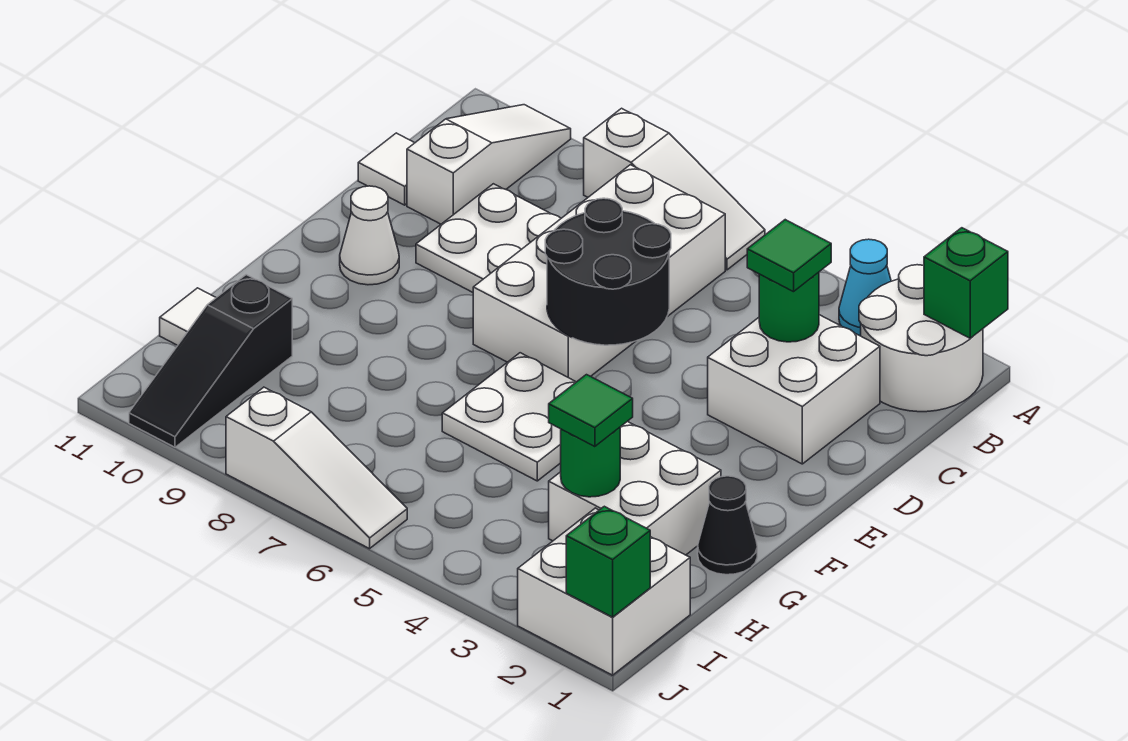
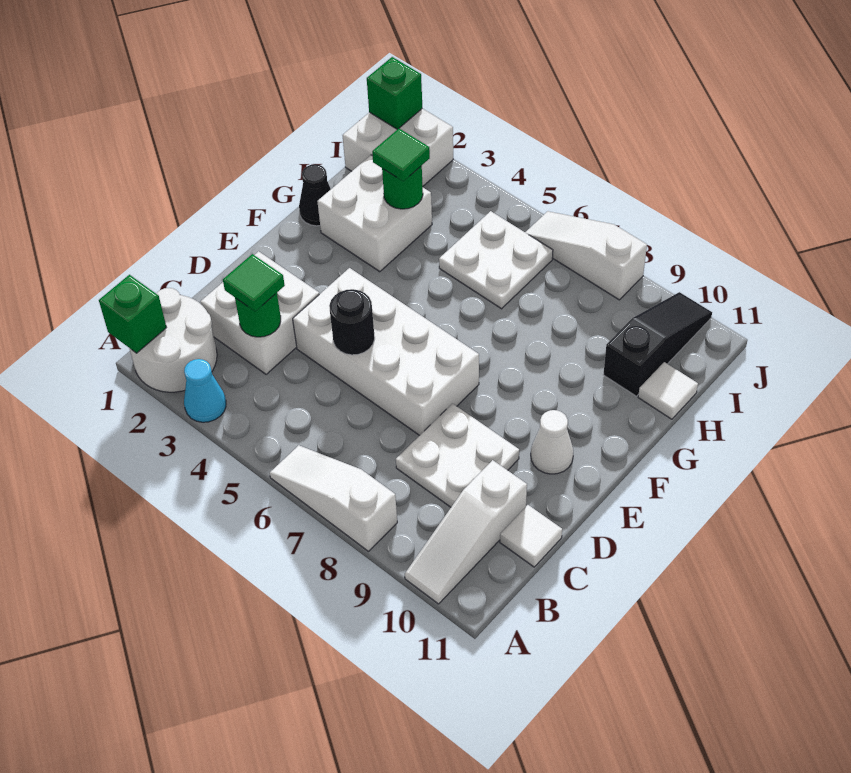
white 2x4 brick [473,165,725,382] -> white 2x4 brick turned to [293,268,479,435]
black 2x2 round brick [545,198,671,345] -> black 1x1 round brick [329,289,375,355]
white 2x2 plate [442,353,576,481] -> white 2x2 plate moved to [439,211,553,309]

